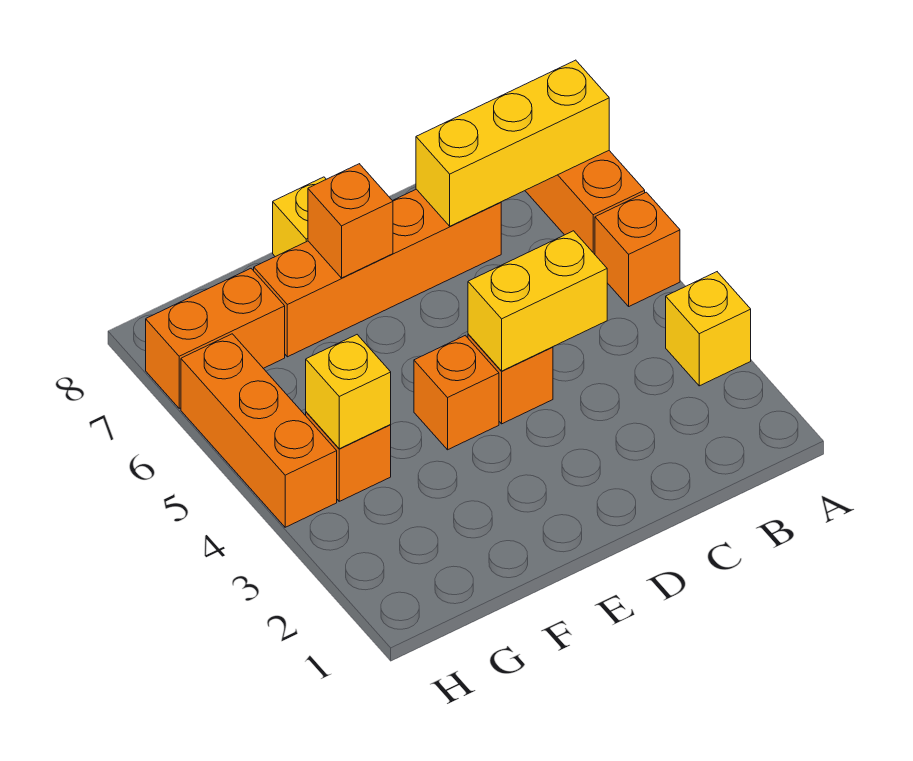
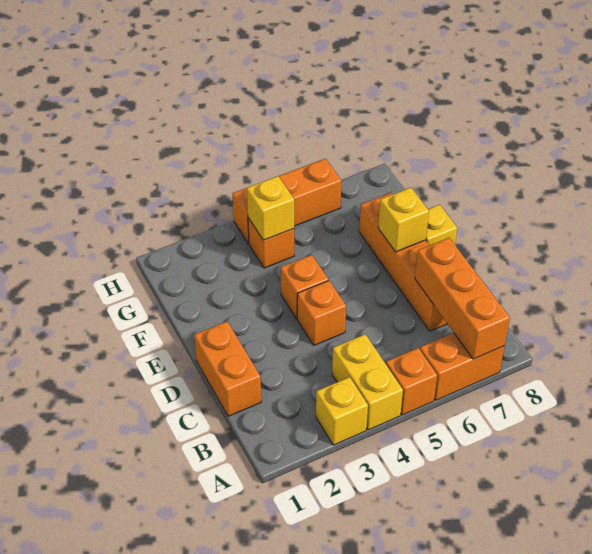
yellow 1x3 brick [416,60,609,226] -> orange 1x3 brick [415,238,510,359]
yellow 1x2 brick [468,231,607,371] -> yellow 1x2 brick moved to [332,334,403,430]
orange 1x1 brick [308,164,393,278] -> yellow 1x1 brick [378,188,429,252]
orange 1x2 brick [146,269,285,408] -> orange 1x2 brick moved to [194,321,261,416]

